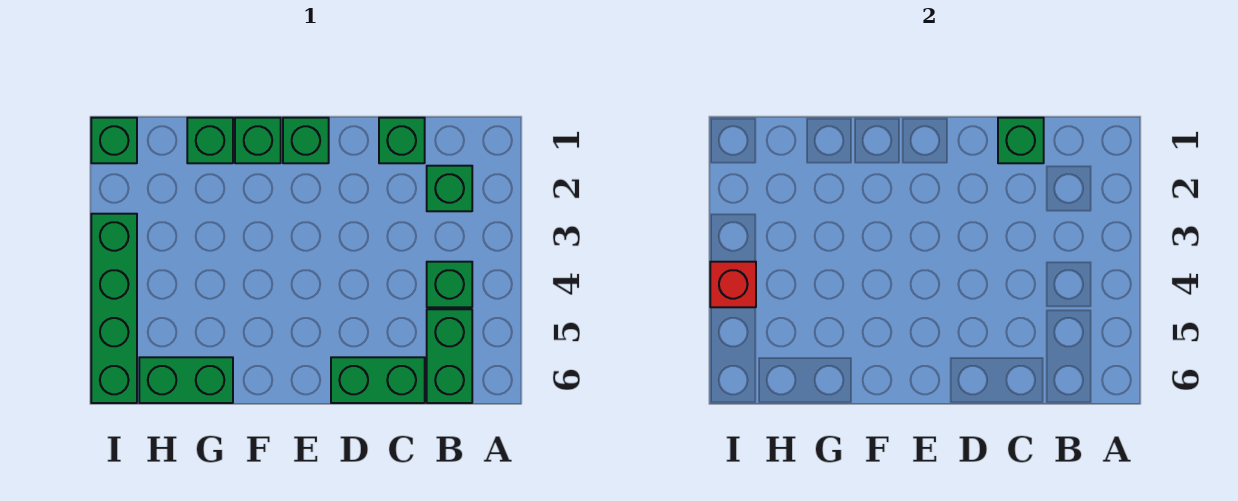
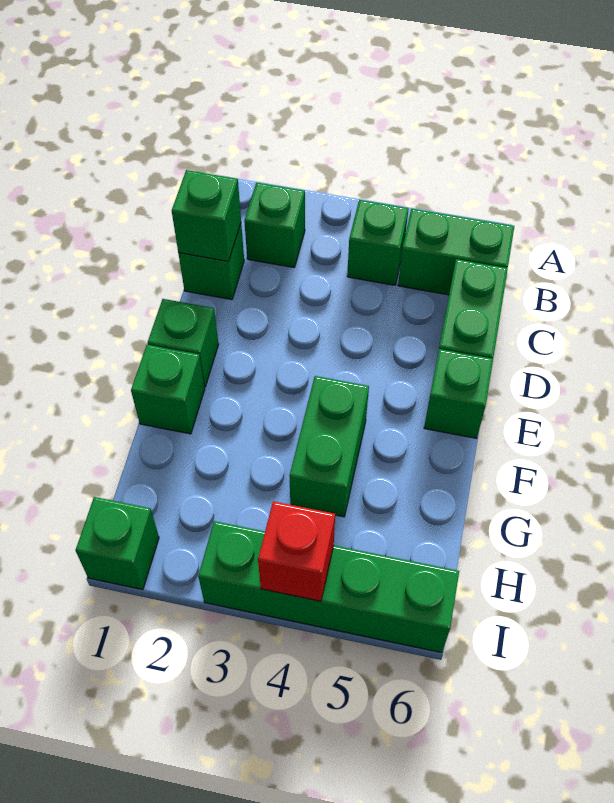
green 1x1 brick [187,118,233,163] -> green 1x1 brick moved to [424,349,493,438]
green 1x2 brick [139,357,233,403] -> green 1x2 brick moved to [290,376,369,517]

